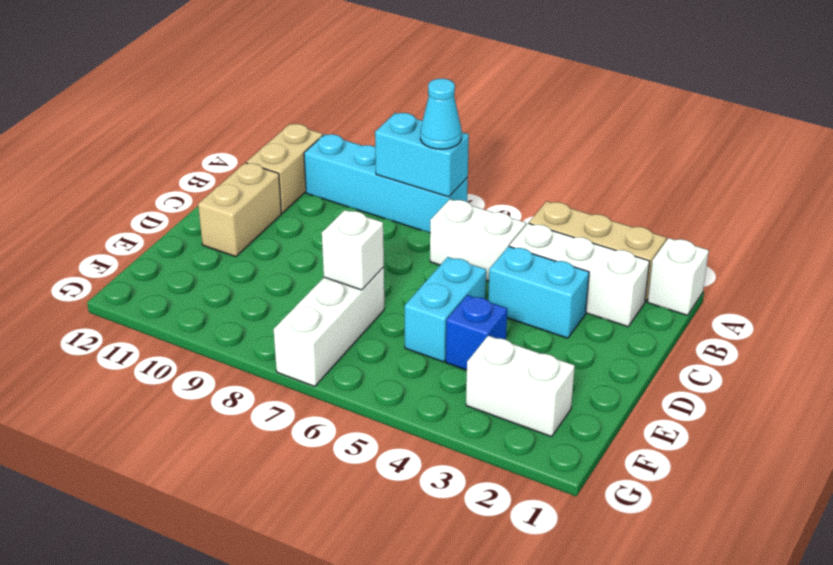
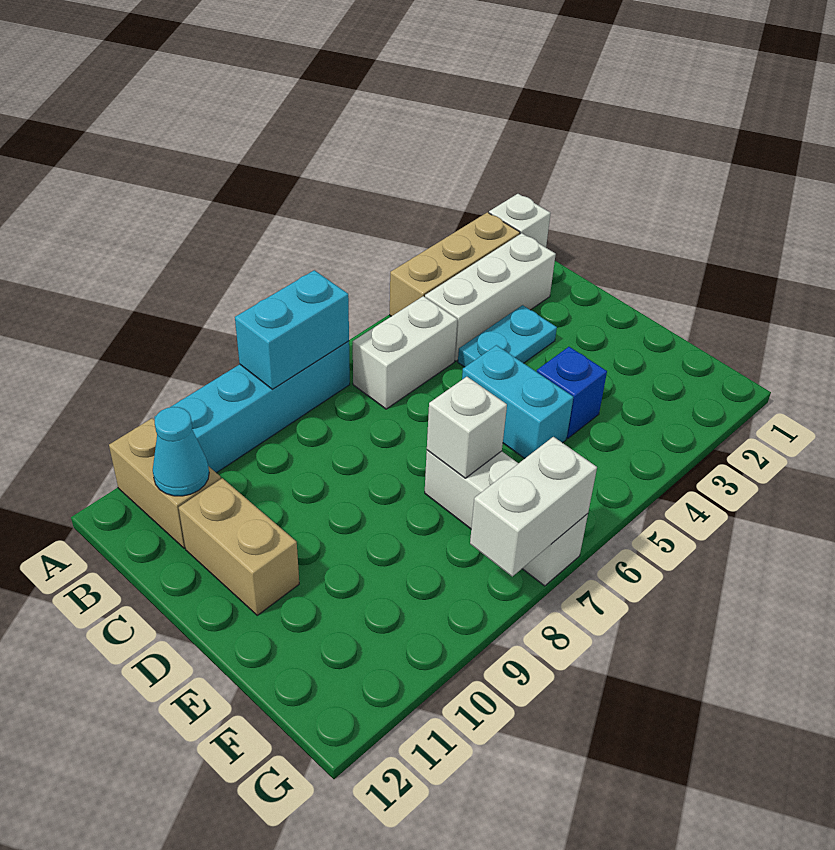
cyan 1x1 cone [420,79,462,149] -> cyan 1x1 cone moved to [153,407,209,496]
cyan 1x2 brick [488,246,589,338] -> cyan 1x2 plate [458,305,557,367]
white 1x2 brick [466,336,575,437] -> white 1x2 brick moved to [470,437,597,576]

